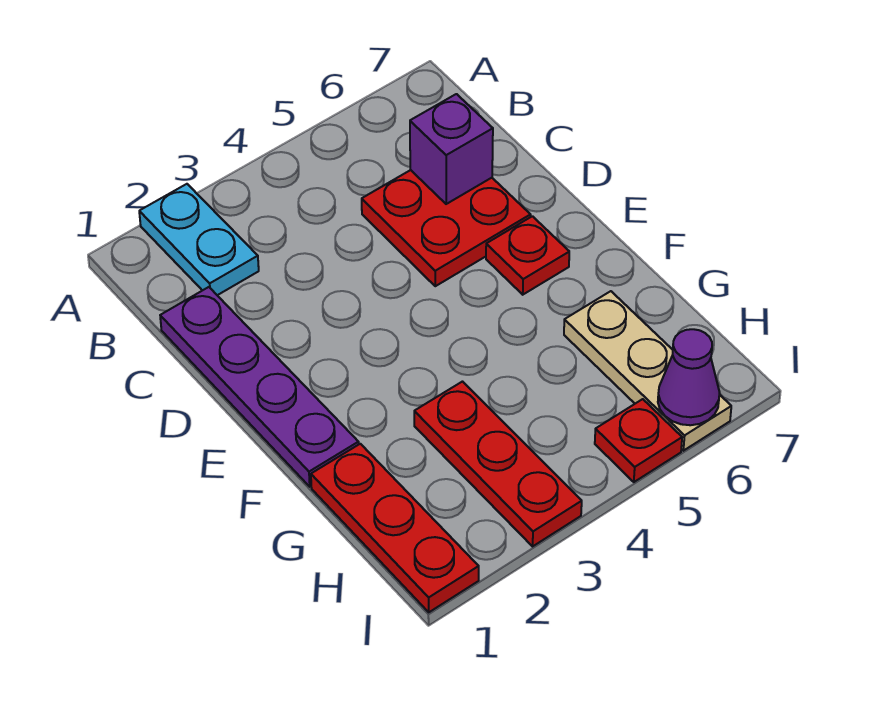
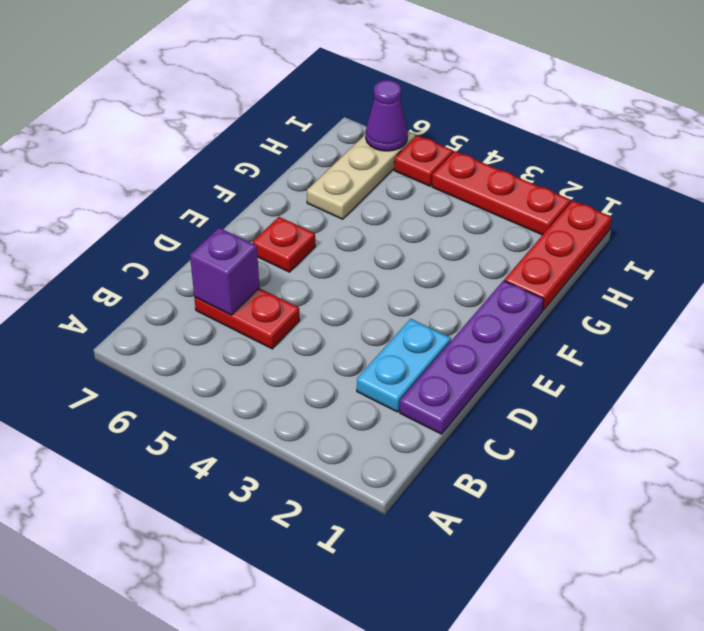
cyan 1x2 plate [139,184,259,295] -> cyan 1x2 plate moved to [357,319,451,412]
red 2x2 plate [362,170,531,286] -> red 1x2 plate [194,288,300,349]
red 1x3 plate [414,382,582,546] -> red 1x3 plate turned to [432,151,571,235]

